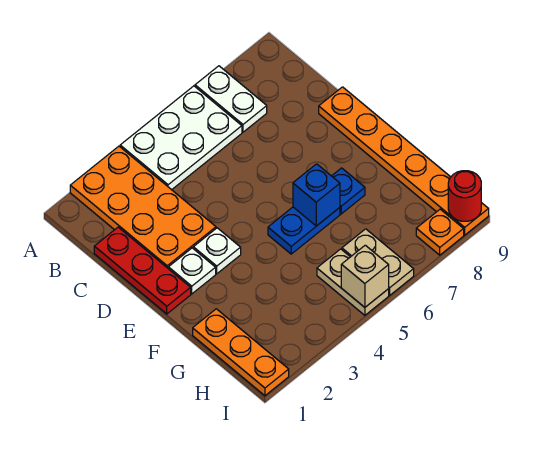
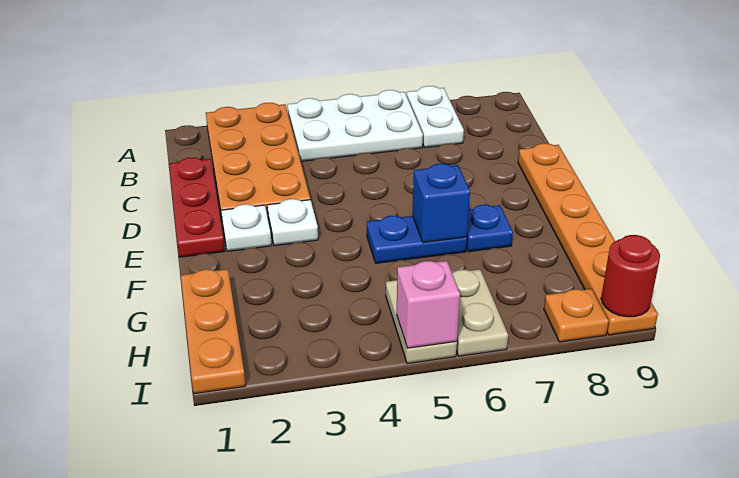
tan 1x1 brick [341,245,389,307] -> pink 1x1 brick [397,261,460,348]

